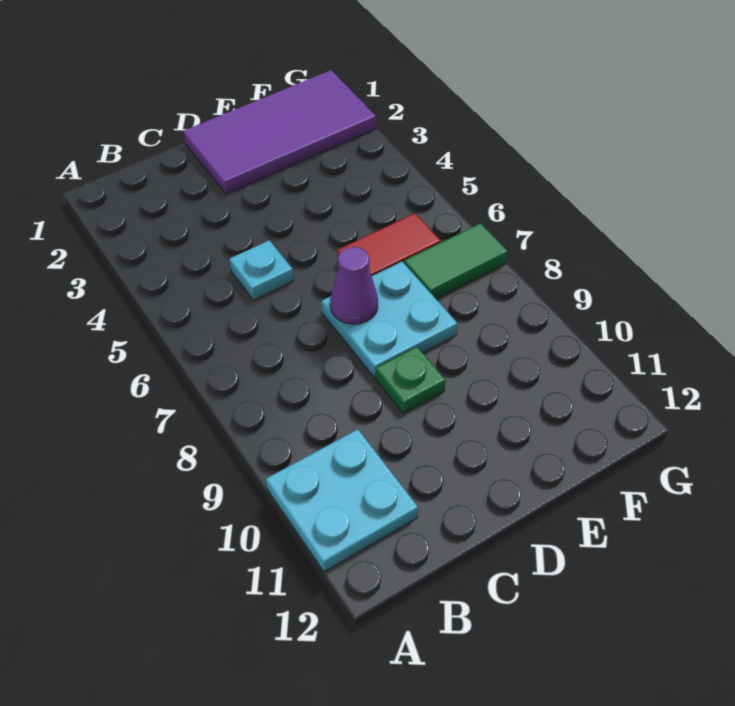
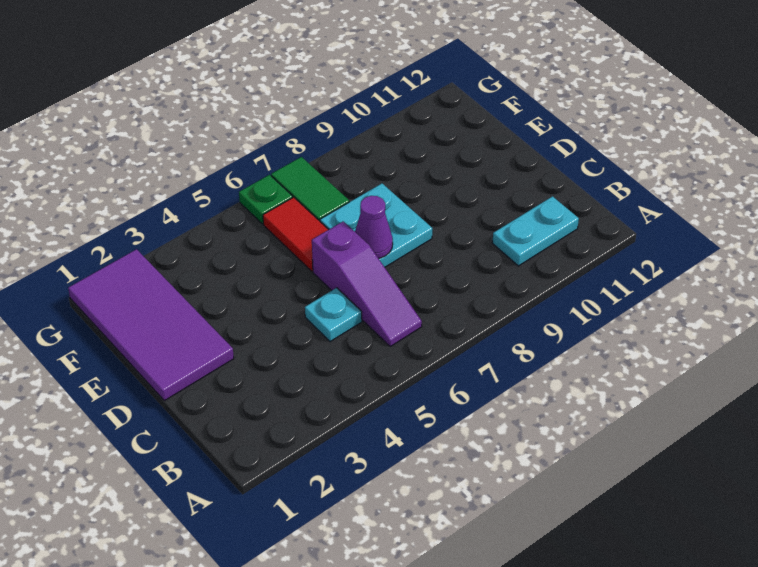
cyan 2x2 plate [266,429,418,572] -> cyan 1x2 plate [492,196,579,266]
none -> purple 1x3 slope [312,221,422,346]
green 1x1 plate [376,347,445,414] -> green 1x1 plate moved to [239,175,293,224]

